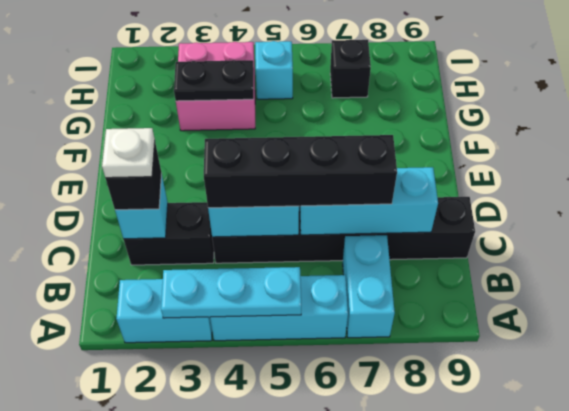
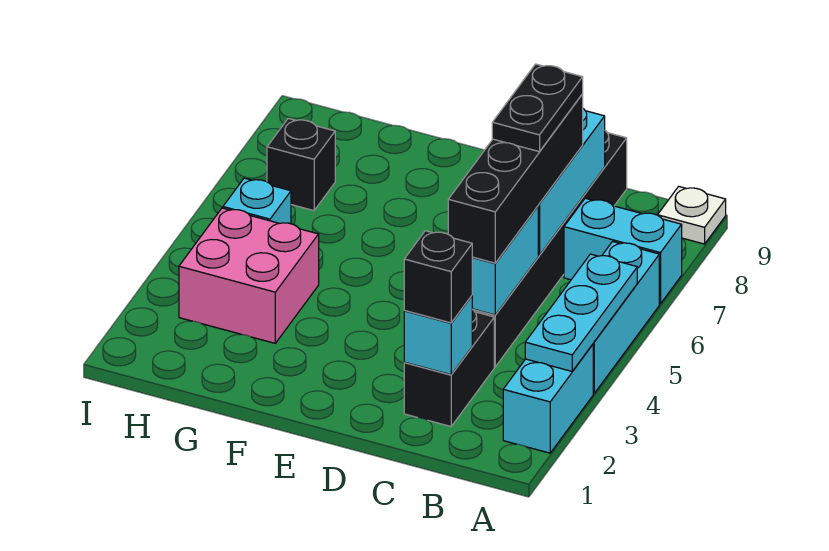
white 1x1 plate [102,128,155,178] -> white 1x1 plate moved to [658,187,726,244]
black 1x2 plate [174,60,254,101] -> black 1x2 plate moved to [492,64,583,152]

